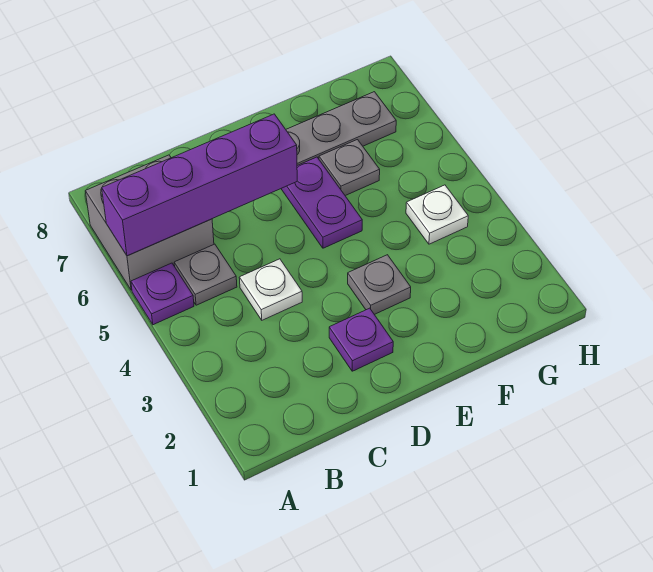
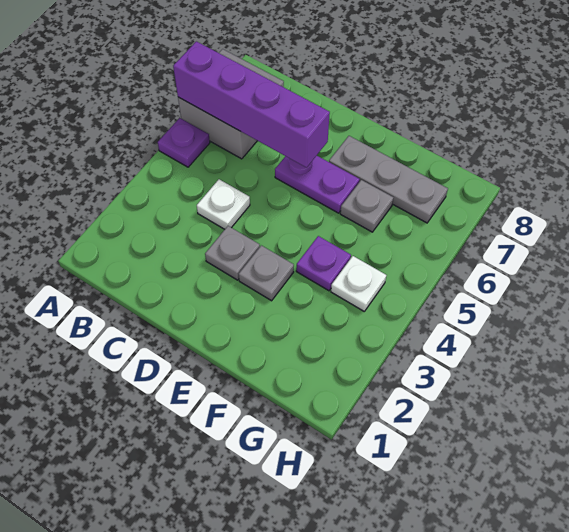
grey 1x1 plate [174,244,237,305] -> grey 1x1 plate moved to [205,226,260,280]
purple 1x1 plate [329,308,393,371] -> purple 1x1 plate moved to [296,236,351,291]
purple 1x2 plate [281,157,362,248] -> purple 1x2 plate turned to [275,156,360,213]

